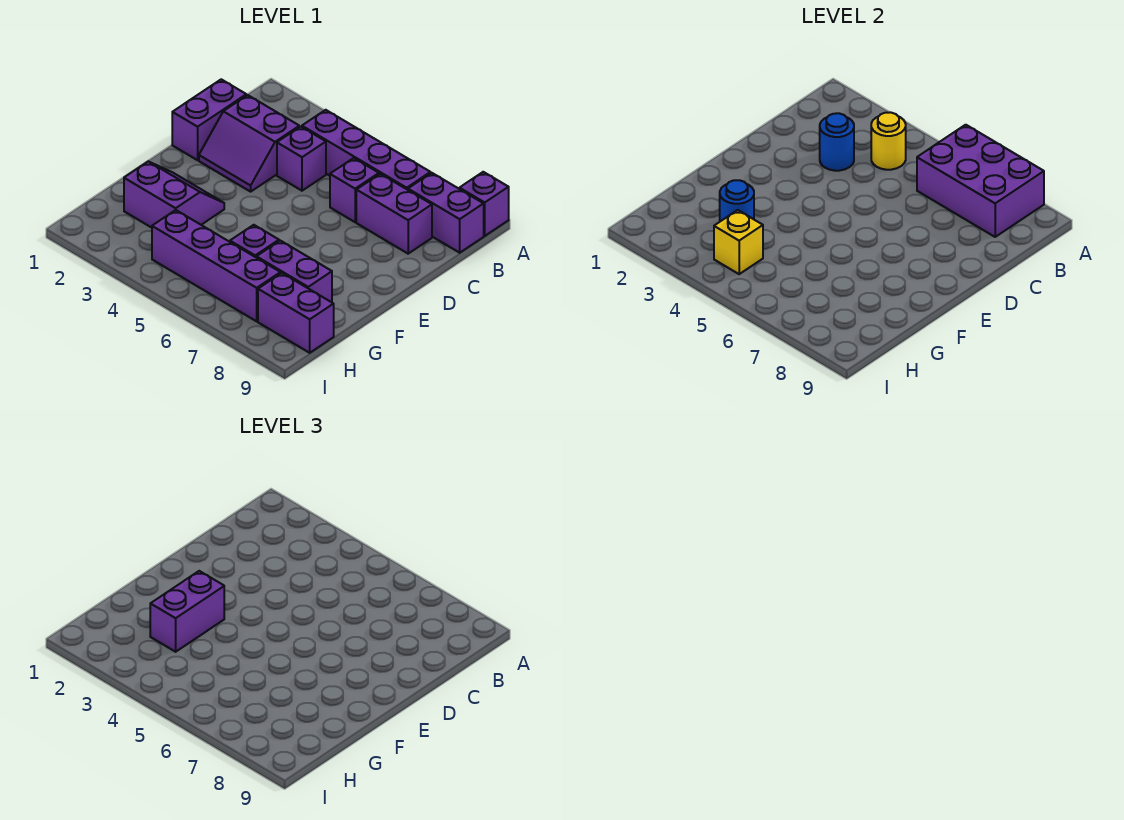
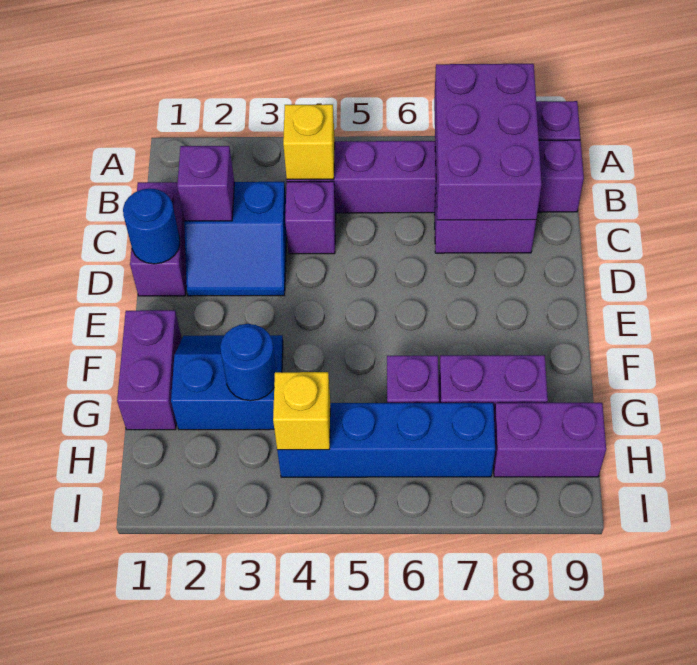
purple 2x3 brick [917,125,1044,237] -> purple 2x3 brick turned to [434,64,542,220]
yellow 1x1 round brick [871,112,906,170] -> yellow 1x1 brick [283,104,335,179]
purple 2x2 slope [199,95,299,192] -> blue 2x2 slope [184,182,287,296]
blue 1x1 round brick [820,113,854,171] -> blue 1x1 round brick moved to [123,188,180,264]
purple 1x1 brick [330,158,379,222] -> purple 1x1 brick moved to [177,146,234,221]
purple 2x2 slope [124,161,224,228] -> blue 2x2 slope [171,335,283,430]
purple 1x2 brick [150,571,224,652] -> purple 1x2 brick moved to [117,310,182,430]
purple 1x4 brick [152,210,281,321] -> blue 1x4 brick [277,403,495,477]

